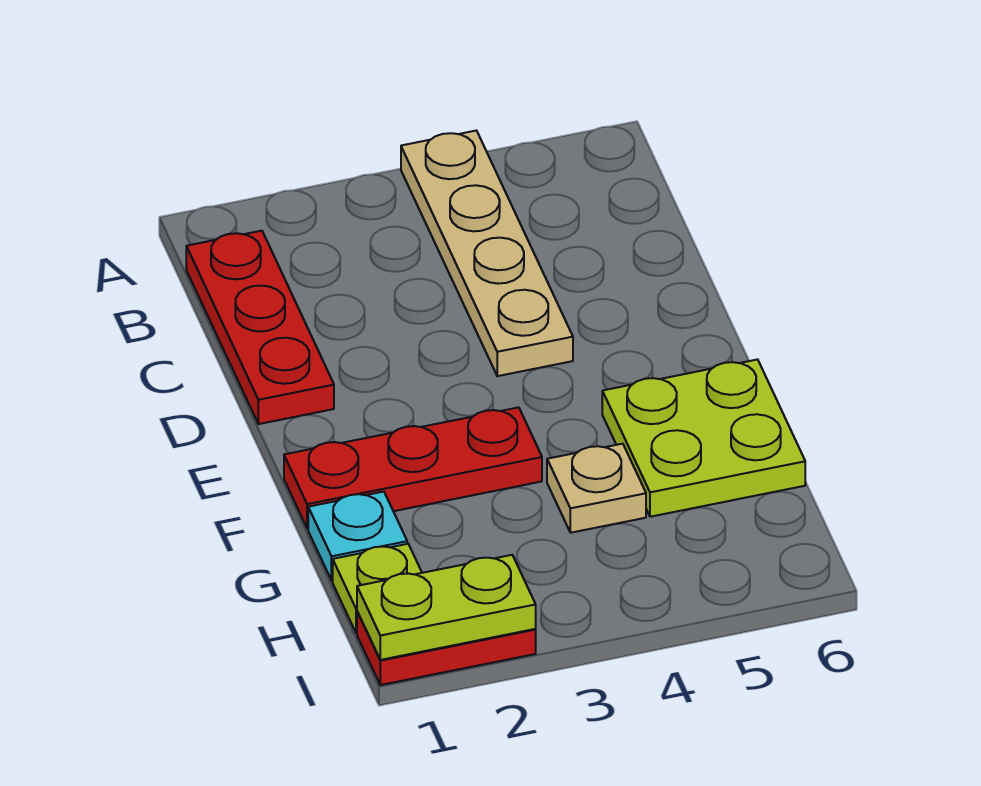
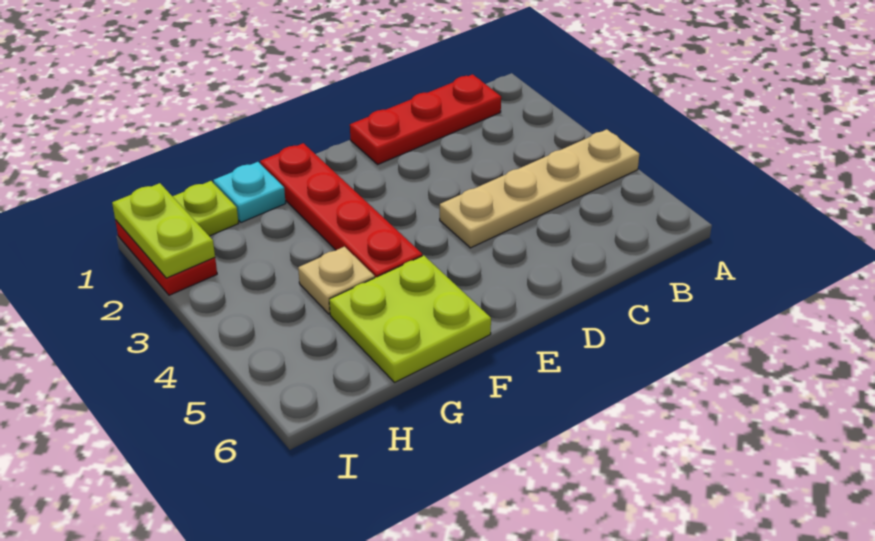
red 1x3 plate [284,407,542,529] -> red 1x4 plate [260,143,422,278]

